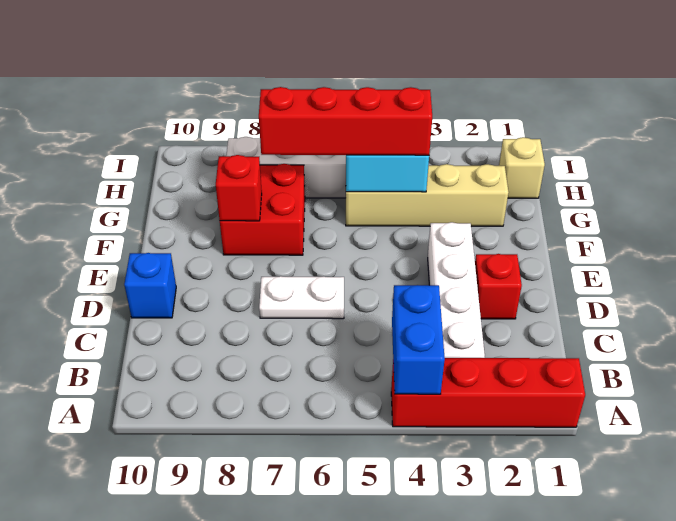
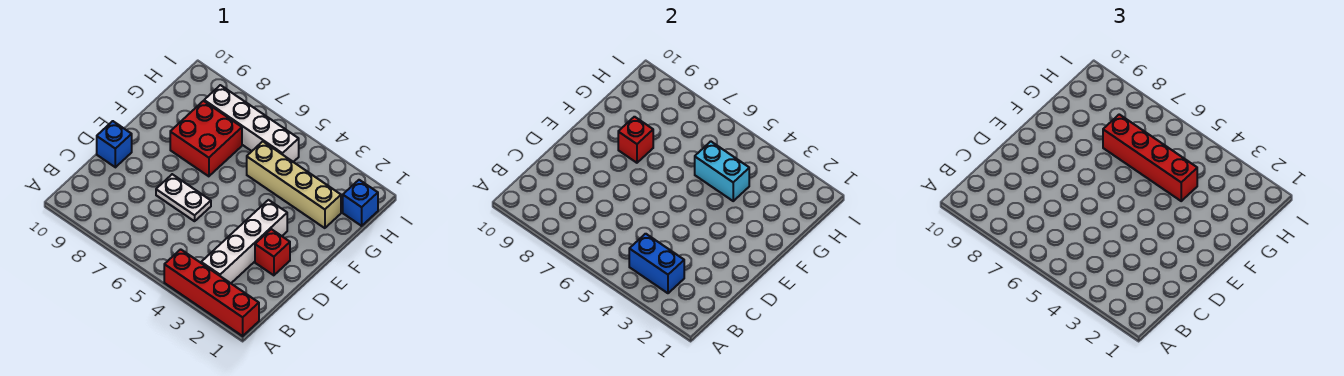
blue 1x2 brick [392,285,445,394] -> blue 1x2 brick turned to [629,234,684,293]
tan 1x1 brick [499,137,545,198] -> blue 1x1 brick [343,180,378,226]

